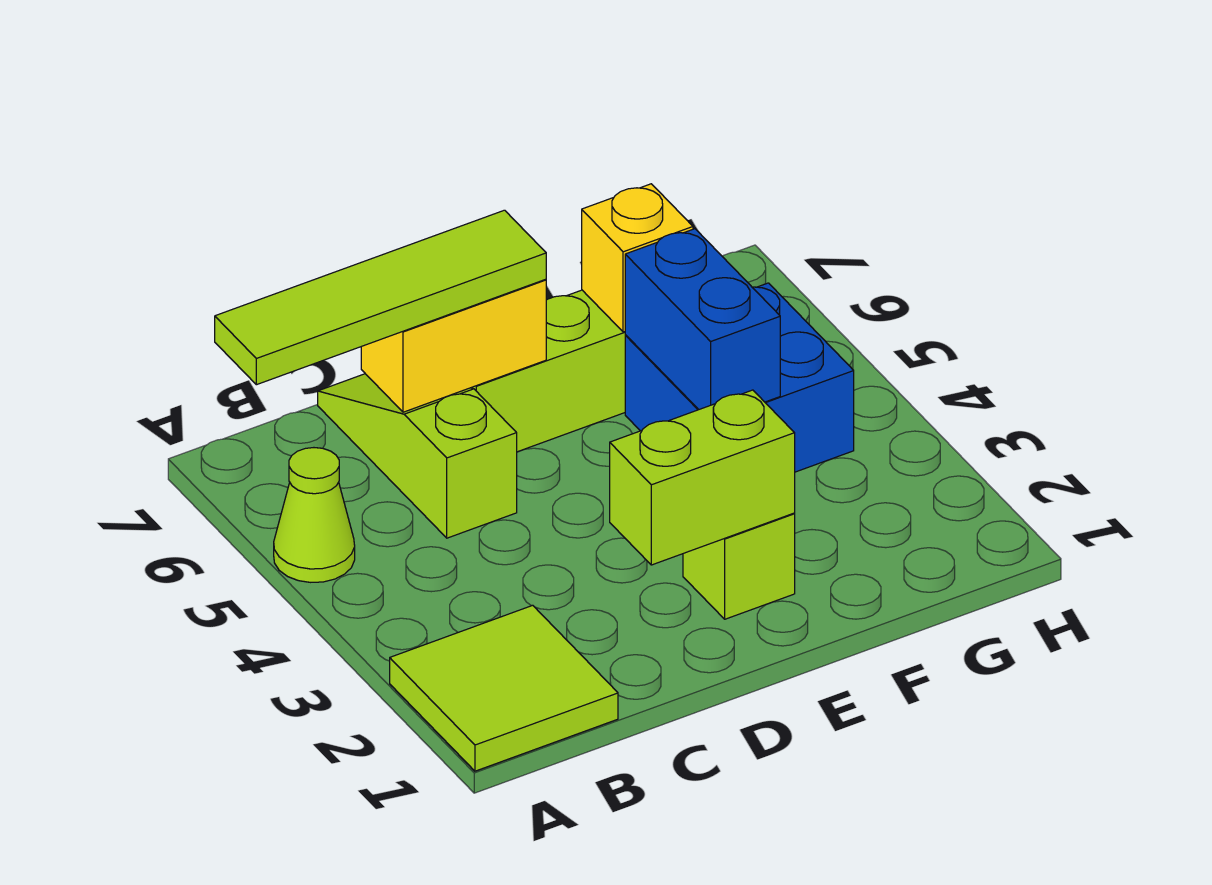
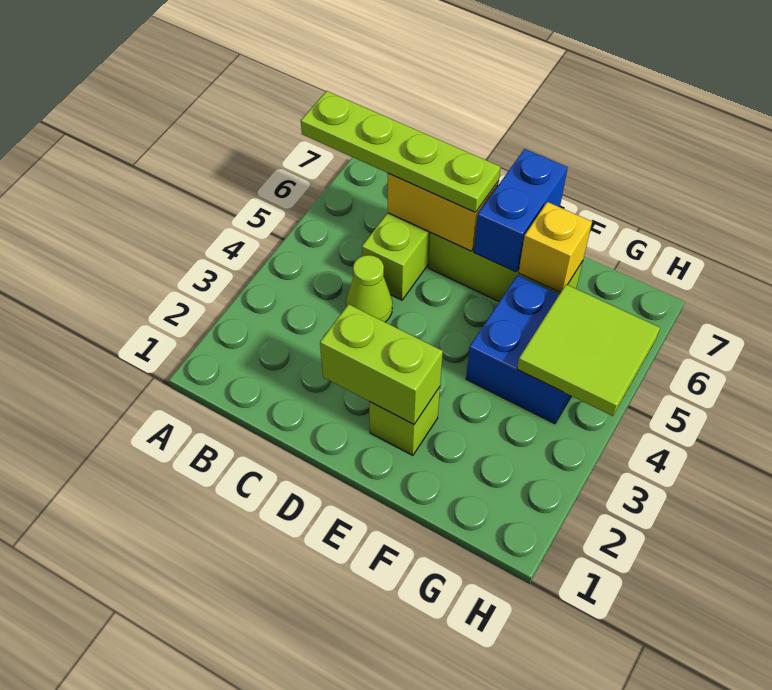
lime 2x2 tile [390,605,618,771] -> lime 2x2 tile moved to [517,284,660,416]
lime 1x1 cone [274,448,355,582] -> lime 1x1 cone moved to [346,255,392,322]
lime 1x4 tile [215,210,546,385] -> lime 1x4 plate [301,91,500,213]
blue 1x2 brick [625,229,780,410] -> blue 1x2 brick moved to [474,149,568,272]

